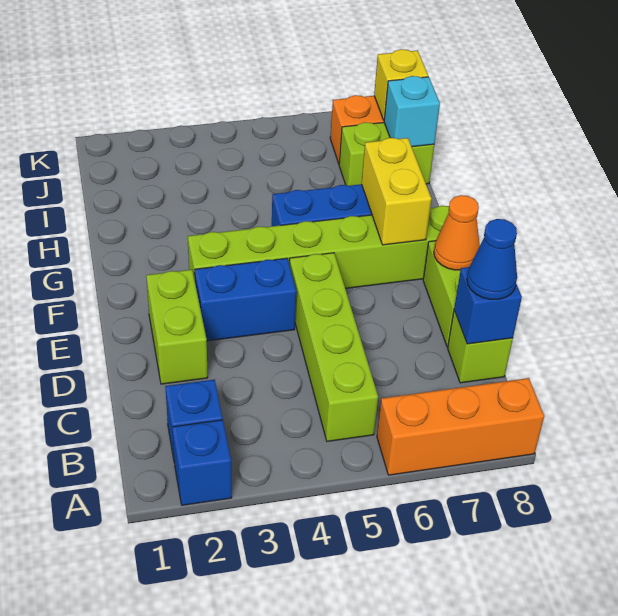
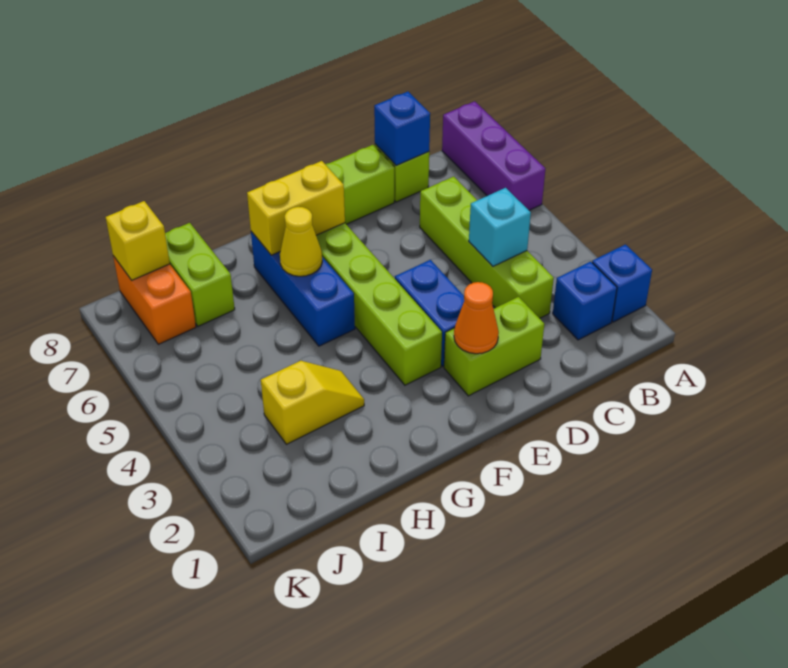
orange 1x3 brick [377,378,544,475] -> purple 1x3 brick [442,101,545,210]
lime 1x4 brick [290,253,378,441] -> lime 1x4 brick turned to [420,177,554,318]
blue 1x1 cone [467,219,517,300] -> none
orange 1x1 cone [434,195,480,270] -> orange 1x1 cone moved to [454,282,499,354]
none -> yellow 1x1 cone [280,207,322,276]
none -> yellow 1x2 slope [261,361,364,444]
cyan 1x1 brick [384,76,440,147] -> cyan 1x1 brick moved to [469,188,531,266]

